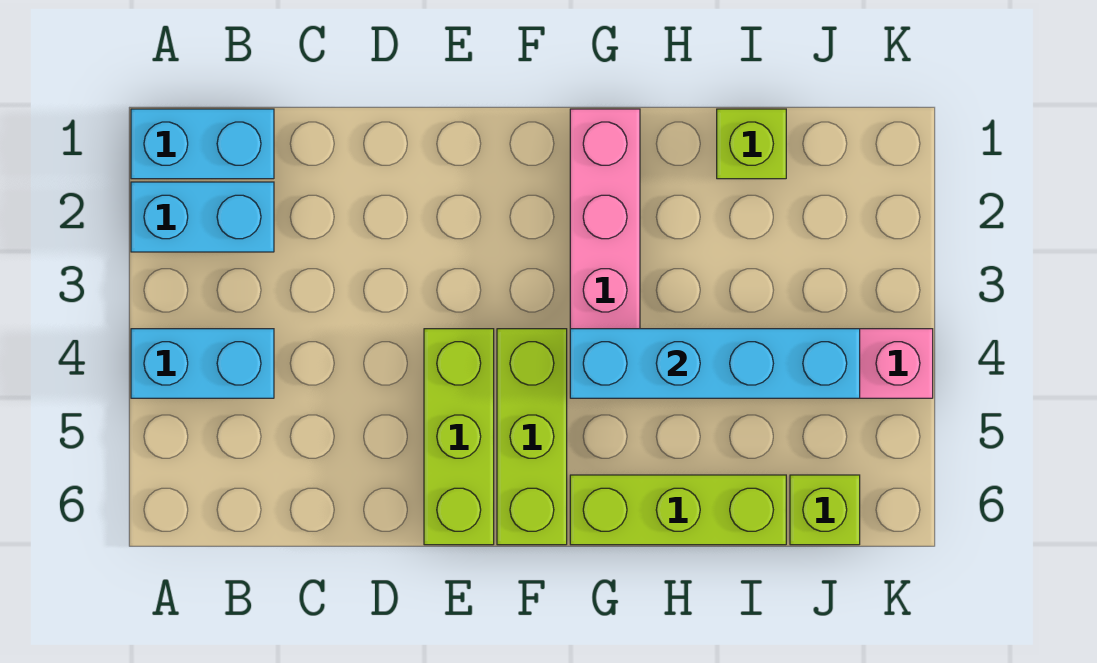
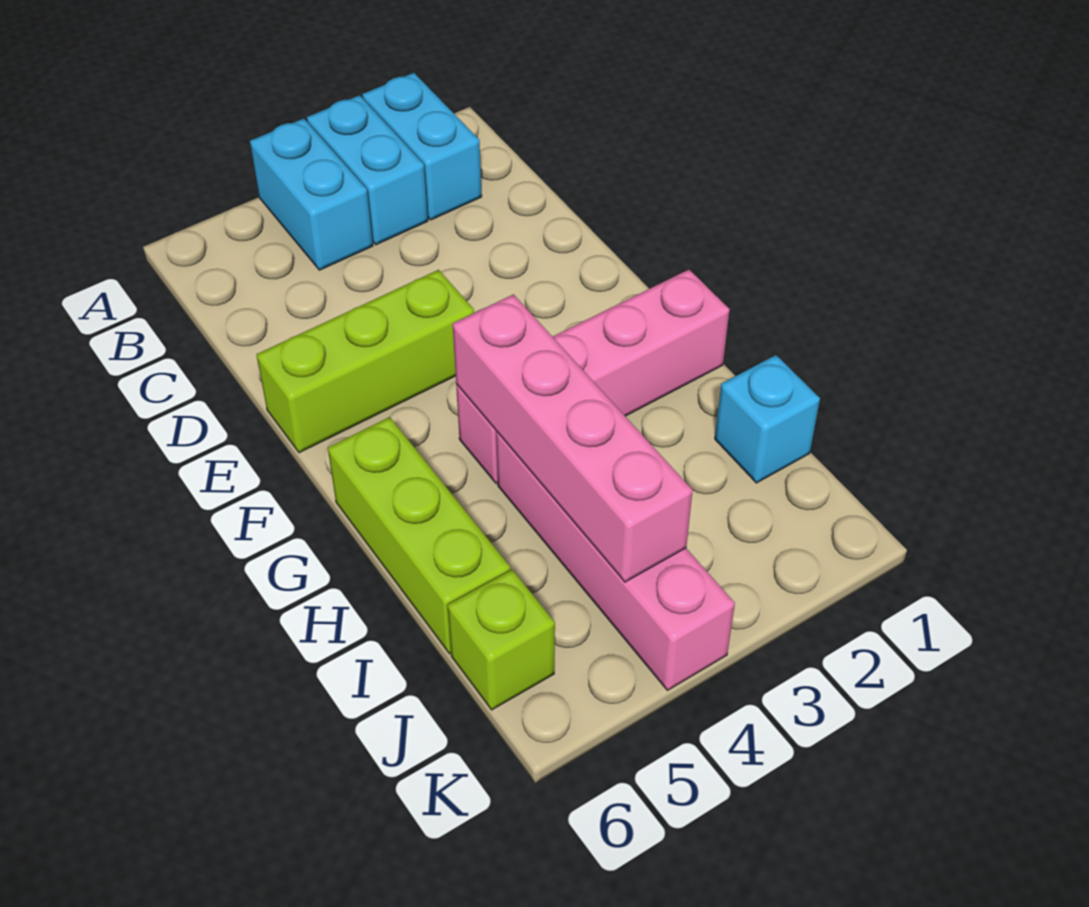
cyan 1x2 brick [131,109,274,179] -> cyan 1x2 brick moved to [307,95,428,245]
lime 1x3 brick [497,329,567,545] -> none
cyan 1x4 brick [570,329,860,398] -> pink 1x4 brick [453,294,693,582]
lime 1x1 brick [717,109,786,179] -> cyan 1x1 brick [715,355,820,483]

